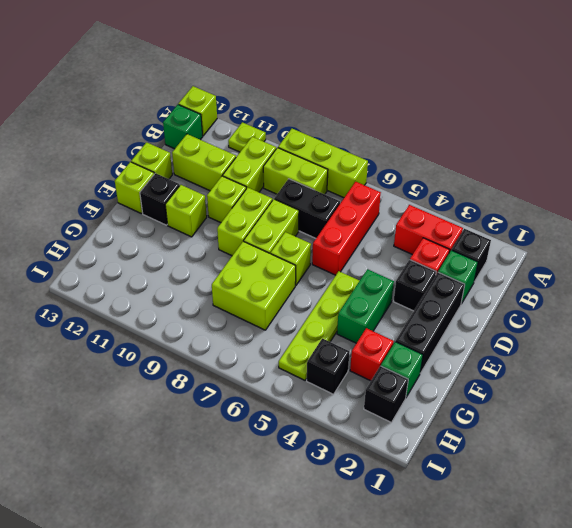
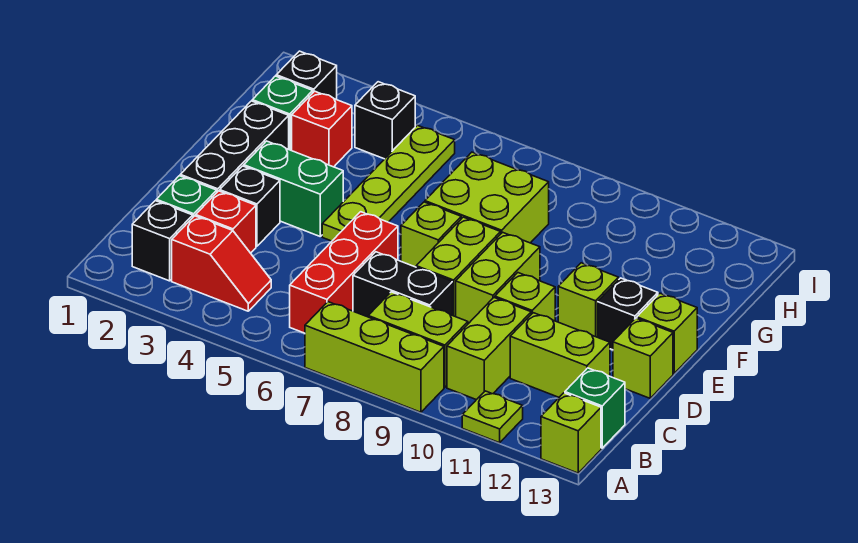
red 1x2 brick [394,205,463,254] -> red 1x2 slope [172,216,271,311]
green 1x2 brick [337,269,394,343] -> green 1x2 brick turned to [244,141,343,236]

